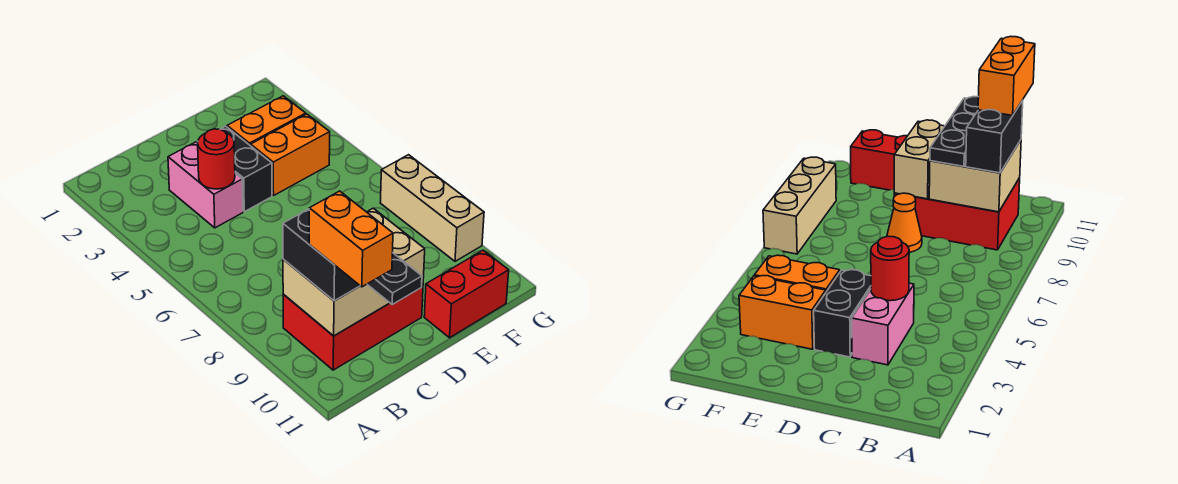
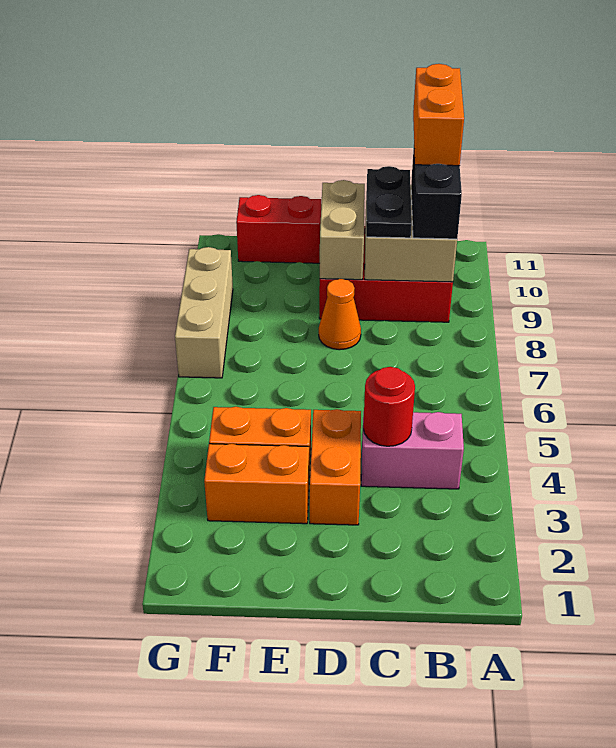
pink 1x2 brick [168,142,243,228] -> pink 1x2 brick turned to [361,411,464,489]
black 1x3 plate [367,252,422,304] -> black 1x2 plate [366,166,412,238]
black 1x2 brick [221,126,272,212] -> orange 1x2 brick [310,409,361,525]

